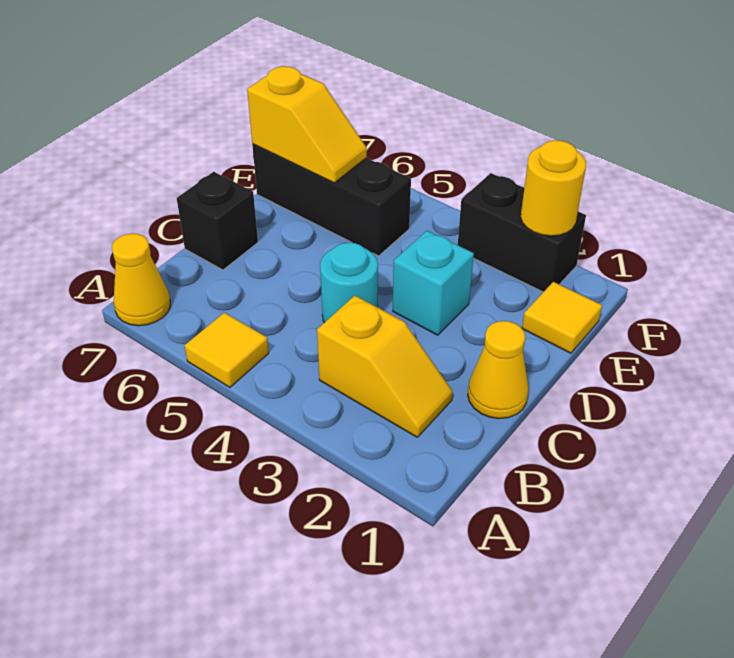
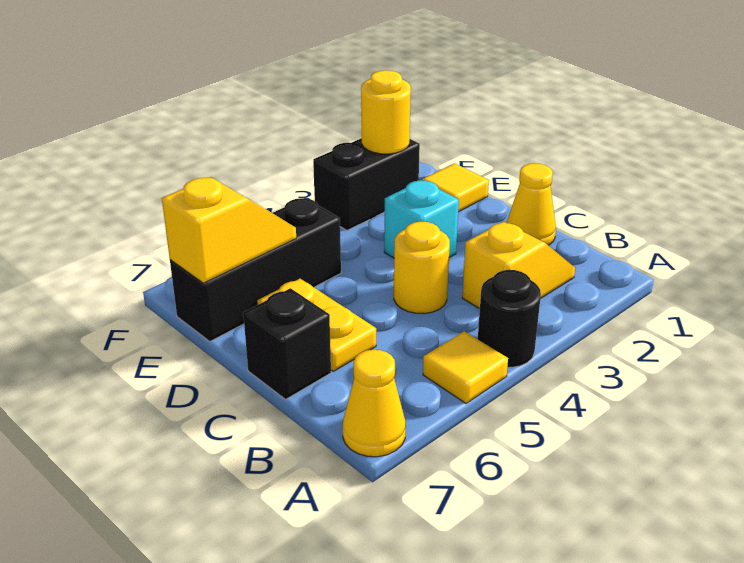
none -> black 1x1 round brick [478,270,541,367]
cyan 1x1 round brick [320,243,378,323] -> yellow 1x1 round brick [394,222,450,314]
none -> yellow 1x2 plate [257,279,376,371]

